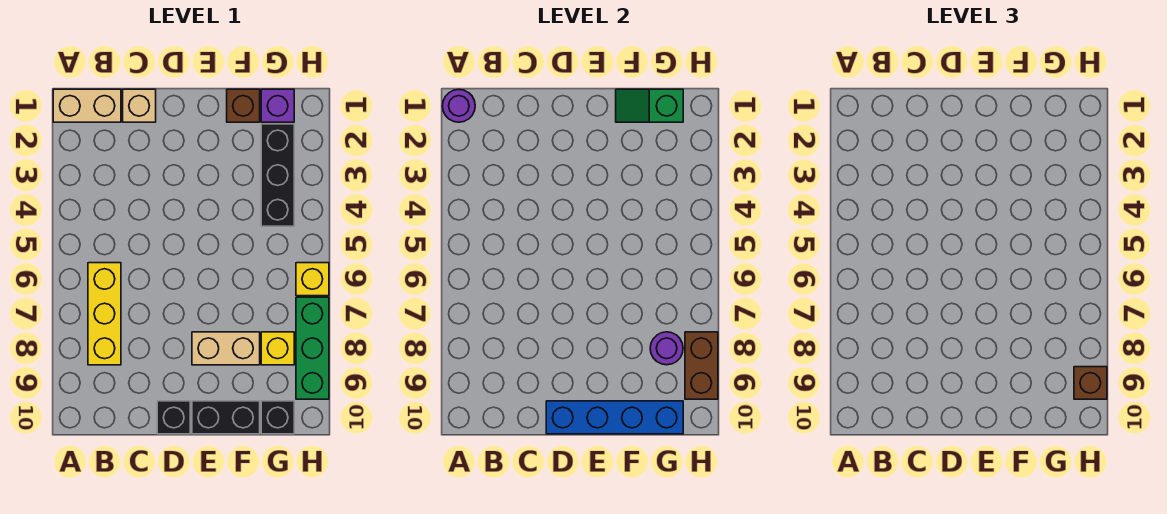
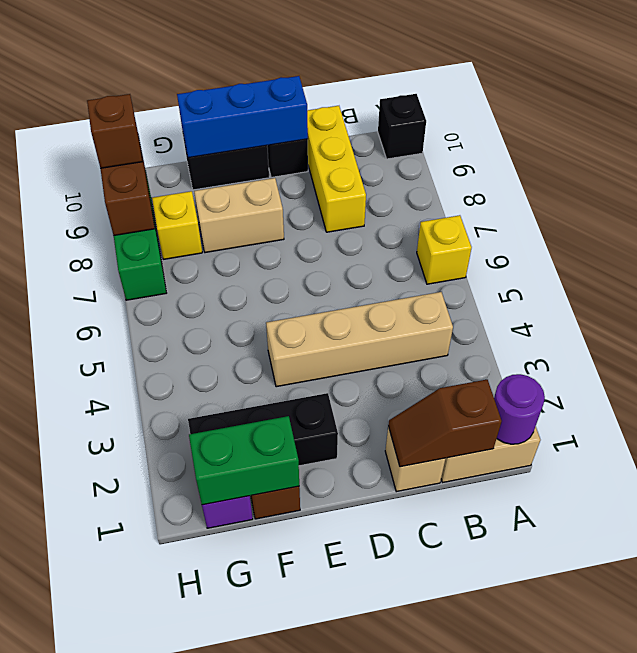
none -> brown 1x2 slope [388,379,502,467]
none -> tan 1x4 brick [266,292,453,387]
yellow 1x3 brick [88,263,121,365] -> yellow 1x3 brick moved to [307,106,366,232]
blue 1x4 brick [546,401,683,434] -> blue 1x3 brick [177,76,308,158]
green 1x2 slope [616,89,683,122] -> green 1x2 brick [189,416,299,505]
black 1x3 brick [261,124,294,226] -> black 1x3 brick turned to [188,393,338,466]
purple 1x1 round brick [650,332,683,365] -> none
black 1x1 brick [261,401,294,434] -> black 1x1 brick moved to [378,94,426,159]
yellow 1x1 brick [296,263,329,296] -> yellow 1x1 brick moved to [417,215,472,284]

